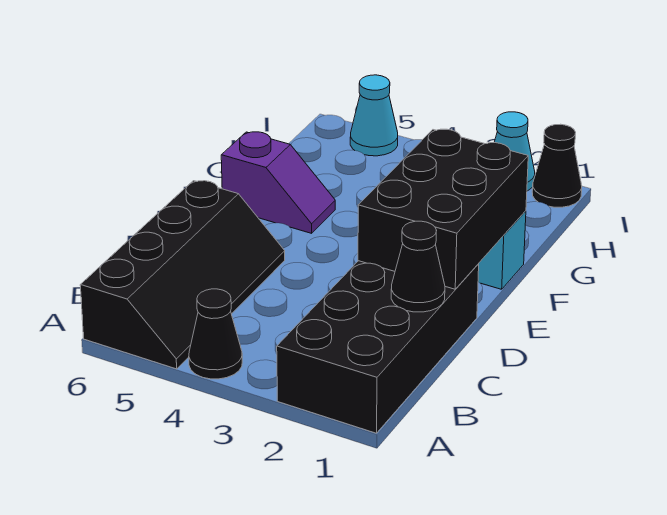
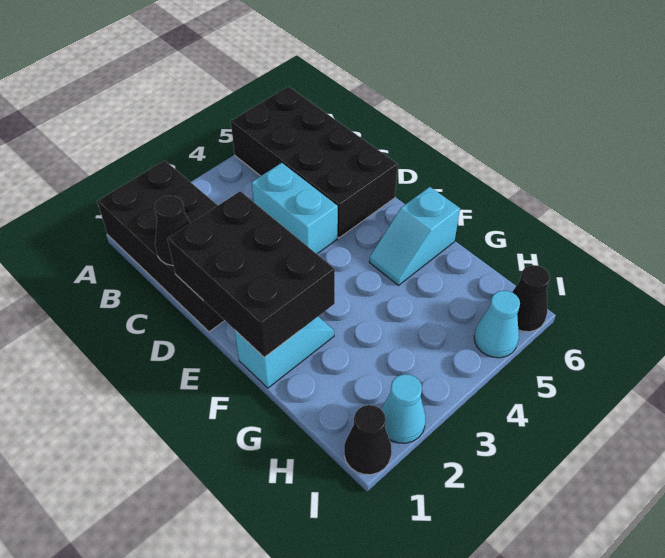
black 1x1 cone [189,289,242,379] -> black 1x1 cone moved to [512,265,550,332]
black 2x4 slope [80,181,285,369] -> black 2x4 brick [231,87,398,238]
none -> cyan 1x2 brick [252,163,338,254]
purple 1x2 slope [221,132,335,233] -> cyan 1x2 slope [369,187,460,285]

